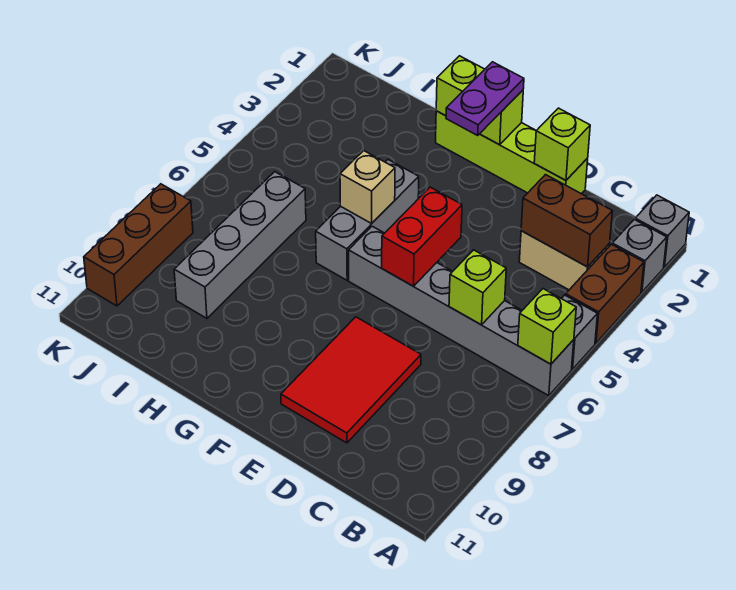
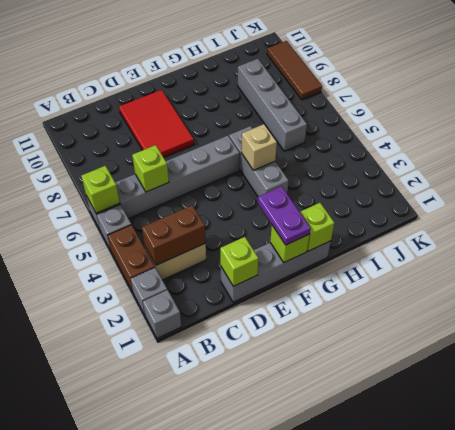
lime 1x4 brick [436,111,588,194] -> grey 1x4 brick [221,241,331,302]
red 1x2 brick [382,187,462,286] -> none
brown 1x3 brick [84,184,193,306] -> brown 1x3 tile [267,41,322,100]

